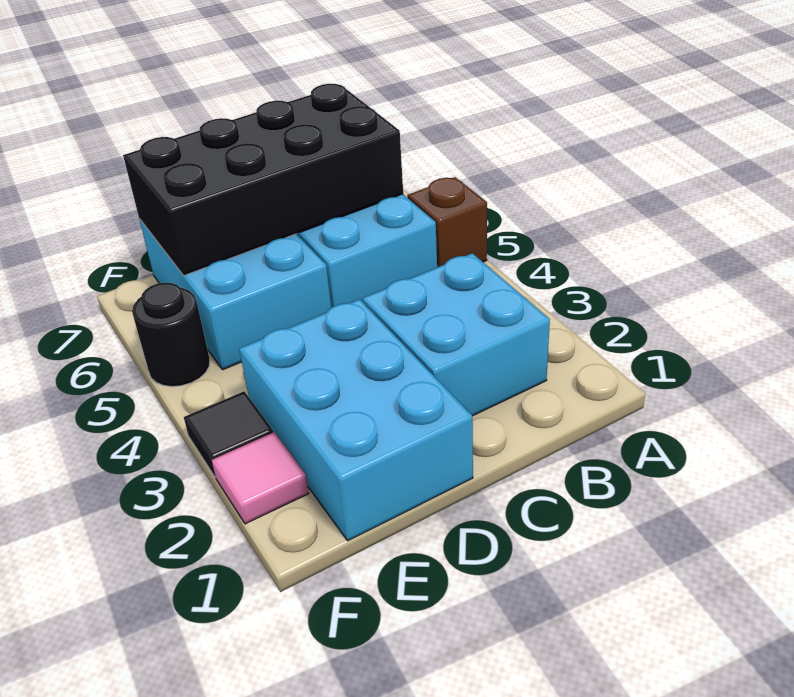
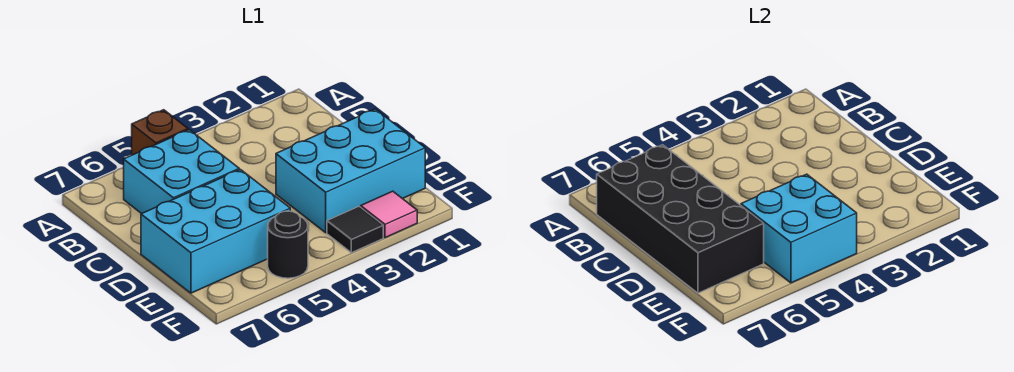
cyan 2x2 brick [363,253,550,416] -> cyan 2x2 brick moved to [741,174,857,283]

